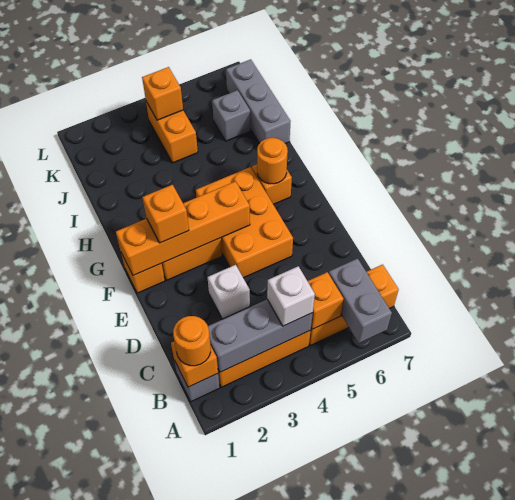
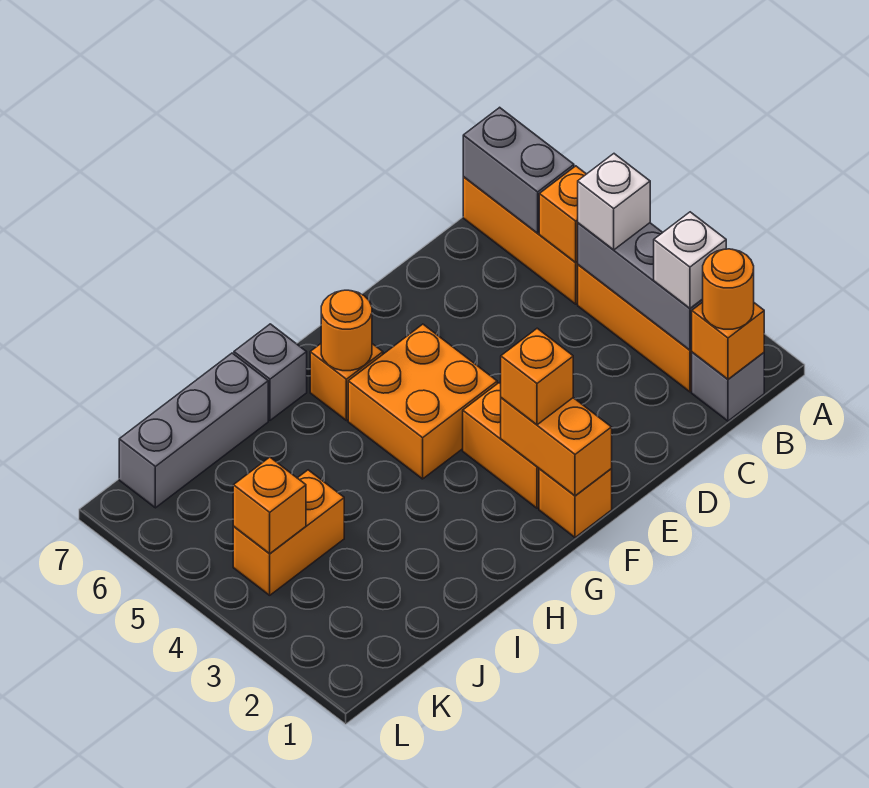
grey 1x2 brick [329,259,392,343] -> grey 1x2 brick turned to [463,107,574,233]
white 1x1 brick [208,265,250,319] -> white 1x1 brick moved to [654,212,726,308]
orange 2x3 brick [196,167,293,278] -> orange 2x2 brick [348,324,497,479]
orange 1x4 brick [116,181,250,275] -> orange 1x2 brick [501,398,612,496]
grey 1x1 brick [212,90,250,141] -> grey 1x1 brick moved to [234,324,307,420]

